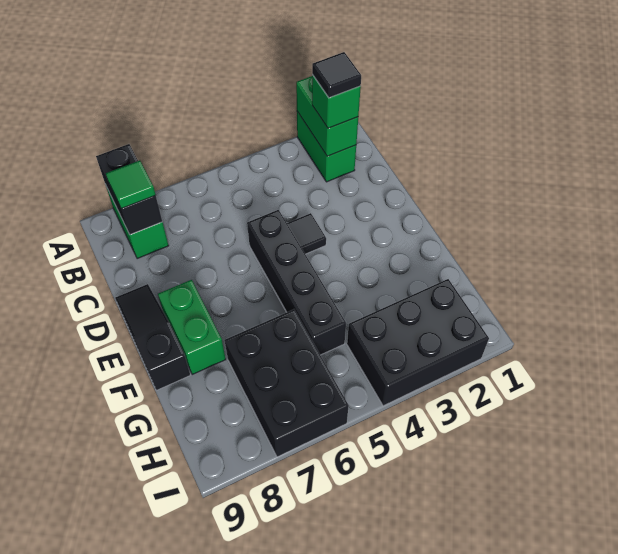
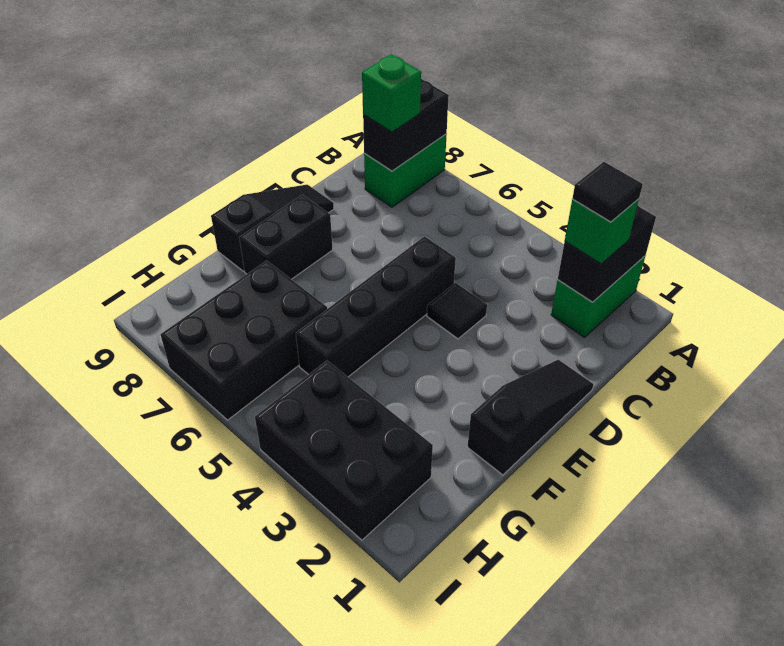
green 1x2 brick [296,76,358,156] -> black 1x2 brick [558,205,656,302]
green 1x1 tile [106,160,156,209] -> green 1x1 brick [362,54,421,132]
none -> black 1x3 slope [467,360,593,475]
green 1x2 brick [158,280,226,374] -> black 1x2 brick [239,195,333,279]

